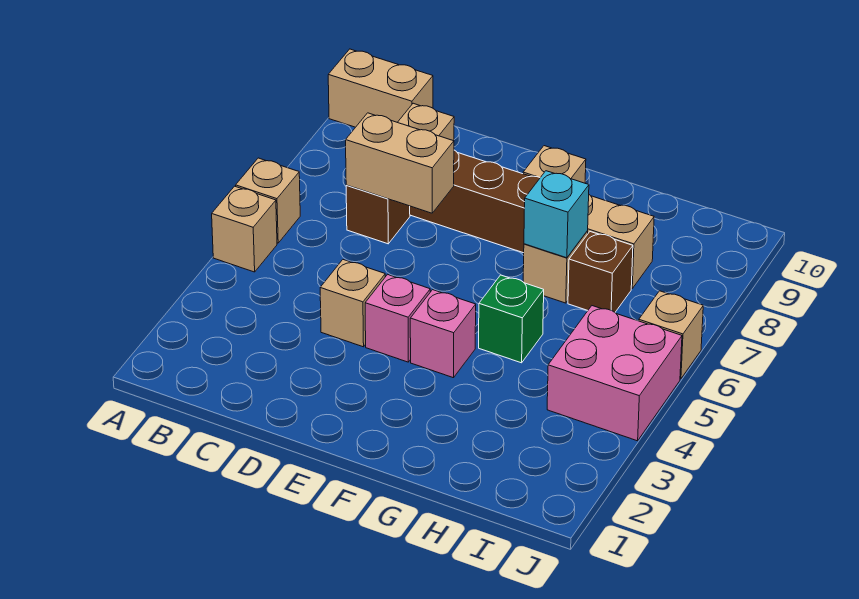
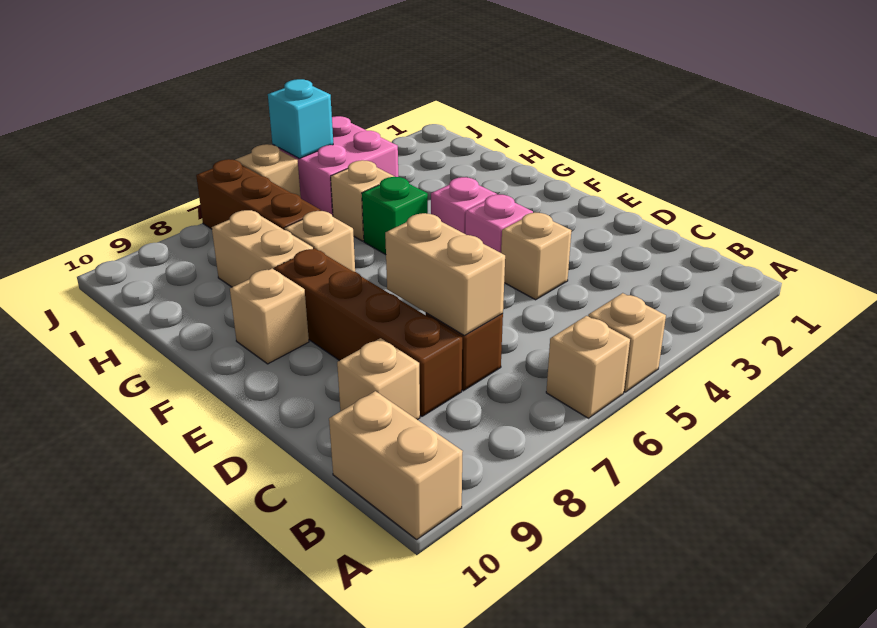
cyan 1x1 brick [524,171,589,258] -> cyan 1x1 brick moved to [268,79,333,158]
none -> tan 1x1 brick [331,160,394,241]
brown 1x1 brick [568,232,633,312] -> brown 1x3 brick [196,159,321,230]

